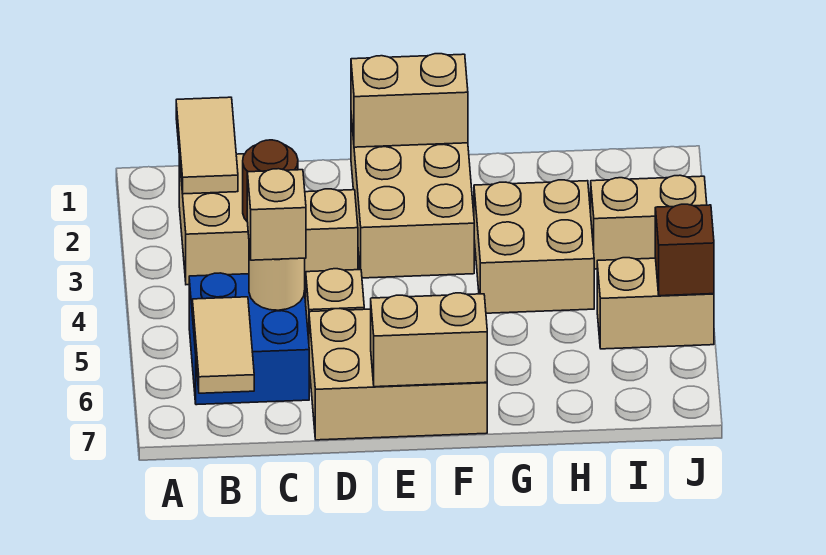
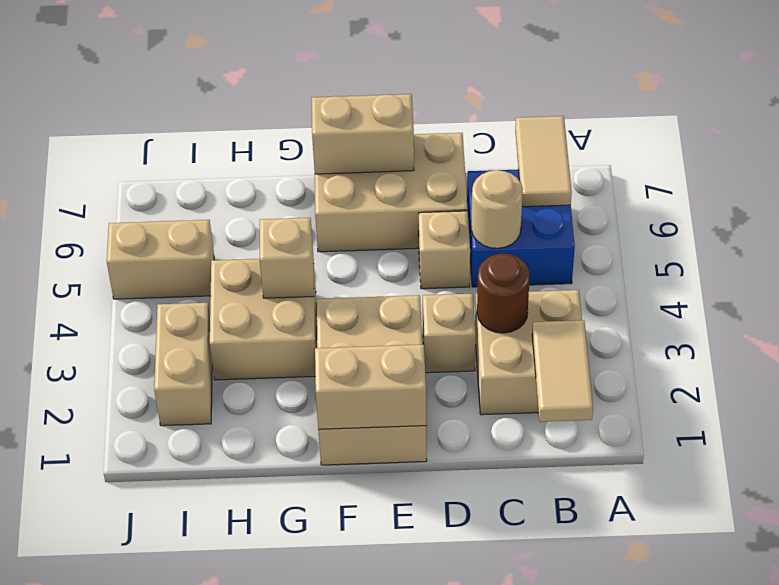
tan 1x1 brick [247,169,306,260] -> tan 1x1 brick moved to [260,218,314,298]
tan 1x2 brick [591,175,707,269] -> tan 1x2 brick turned to [154,303,212,426]
brown 1x1 brick [655,204,714,296] -> none

